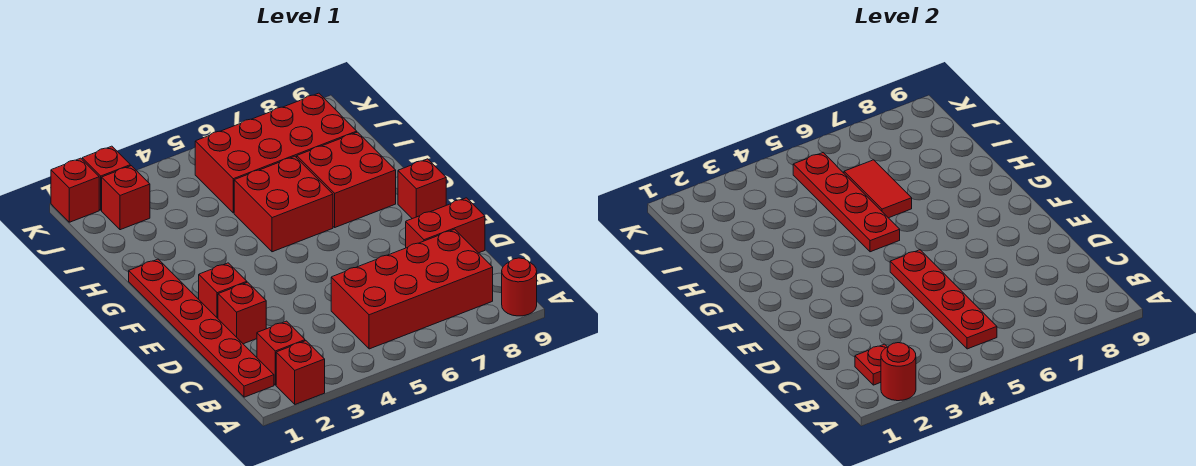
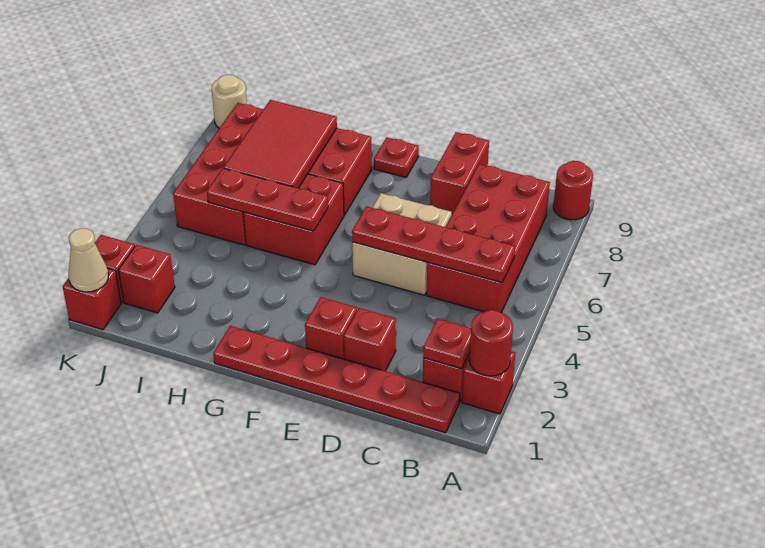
none -> tan 2x2 brick [352,193,452,295]
red 1x1 brick [398,159,446,219] -> red 1x1 plate [374,138,419,177]
red 1x4 plate [793,153,900,252] -> red 1x3 plate [207,168,328,231]
red 1x2 tile [844,160,912,218] -> red 2x3 tile [224,100,337,188]
none -> tan 1x1 cone [68,228,109,292]
none -> tan 1x1 round brick [212,75,247,128]

